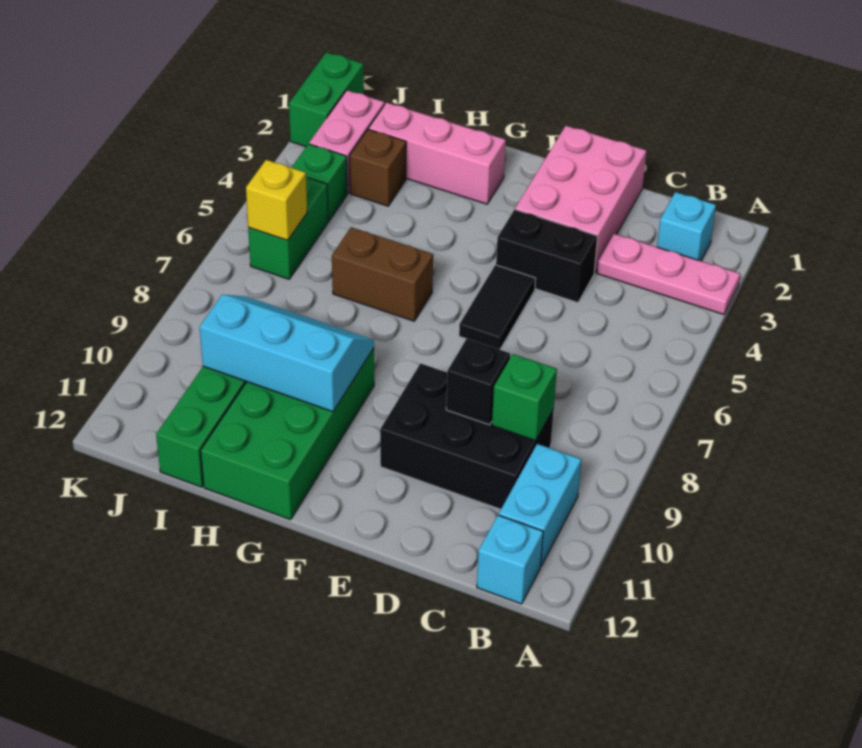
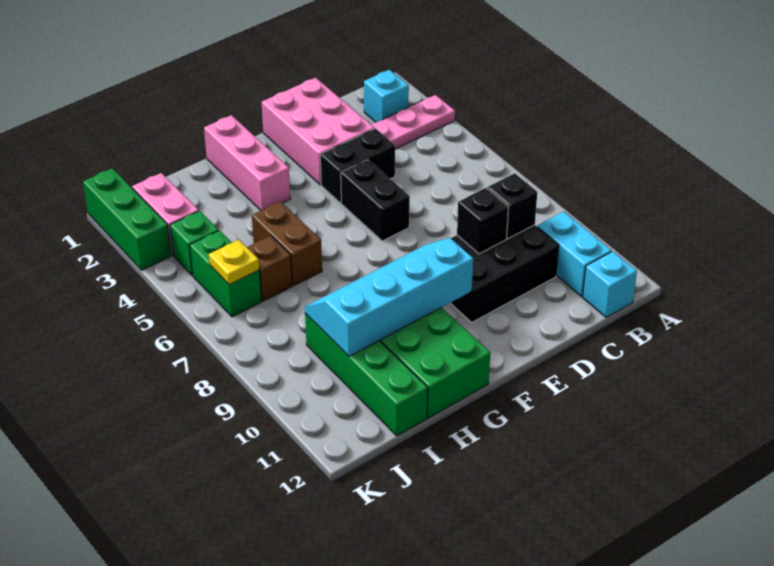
green 1x1 brick [492,354,557,441] -> black 1x1 brick [487,173,537,239]
black 1x2 tile [459,265,536,349] -> black 1x2 brick [341,160,410,241]
pink 1x3 brick [369,103,506,204] -> pink 1x3 brick turned to [204,115,290,210]
brown 1x2 brick [332,227,433,321] -> brown 1x2 brick turned to [252,201,322,285]
cyan 2x3 slope [200,295,374,412] -> cyan 2x4 slope [305,238,473,356]
brown 1x1 brick [350,129,406,206] -> brown 1x1 brick moved to [247,236,292,301]
yellow 1x1 brick [246,160,307,240] -> yellow 1x1 plate [209,240,259,285]
green 1x2 brick [289,52,364,146] -> green 1x3 brick [83,168,171,270]

